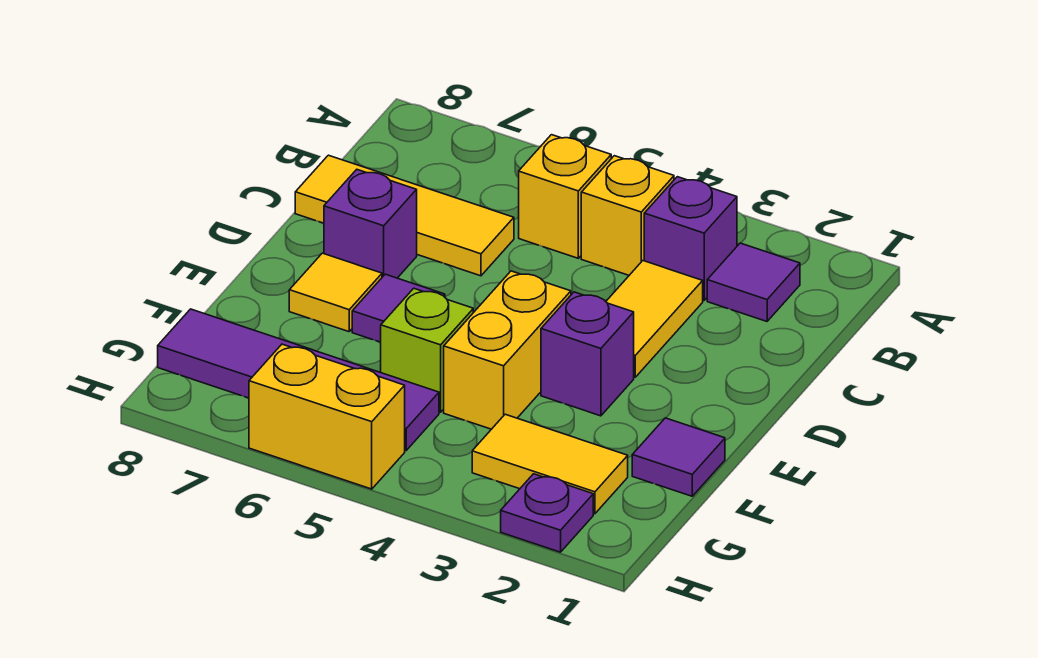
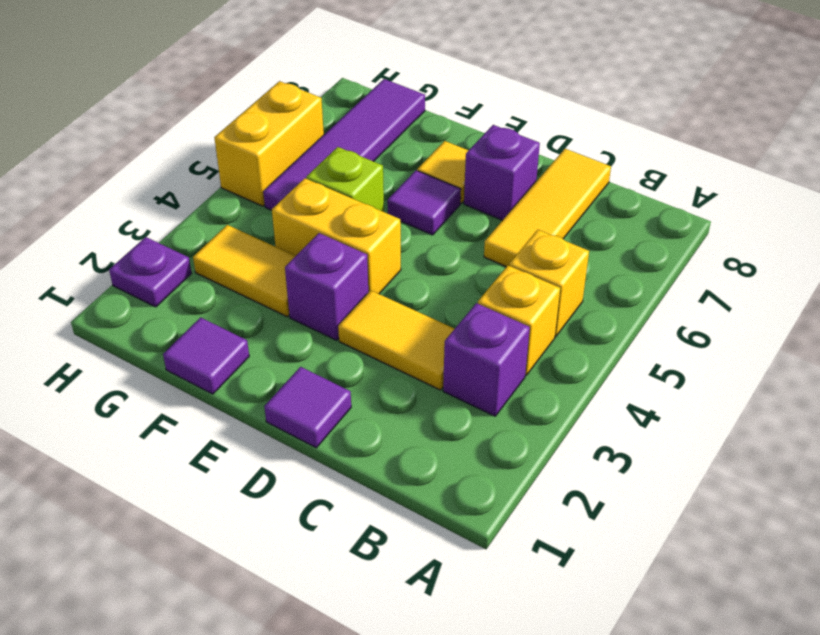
purple 1x1 tile [707,243,800,321] -> purple 1x1 tile moved to [264,367,351,448]
yellow 1x2 tile [472,414,628,514] -> yellow 1x2 tile turned to [193,225,295,317]

